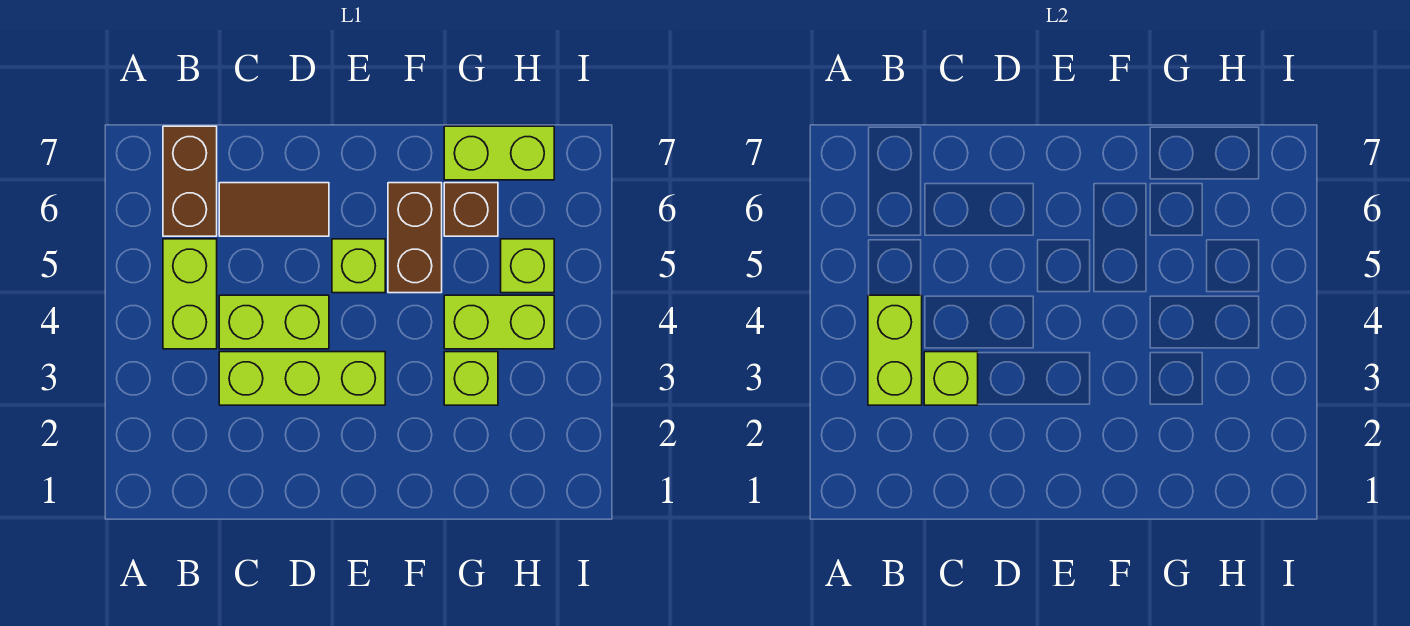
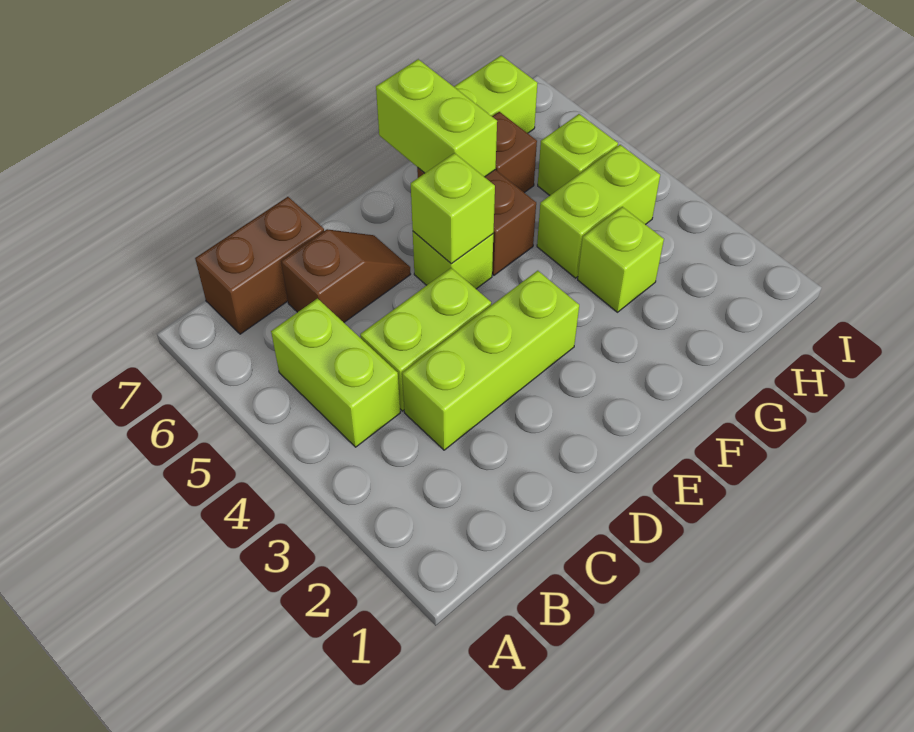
lime 1x2 brick [868,295,922,405] -> lime 1x2 brick moved to [376,59,497,177]
brown 1x2 brick [163,126,217,236] -> brown 1x2 brick turned to [195,197,324,334]
lime 1x1 brick [924,352,978,405] -> lime 1x1 brick moved to [411,153,495,264]
brown 1x2 tile [219,183,329,236] -> brown 1x2 slope [281,229,411,322]

